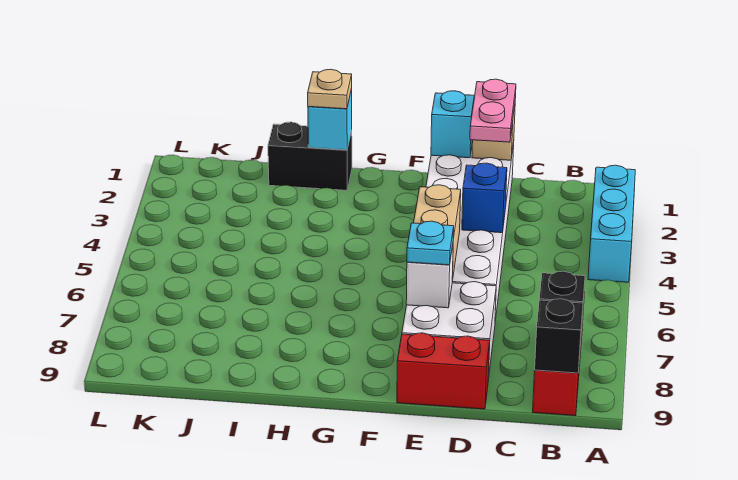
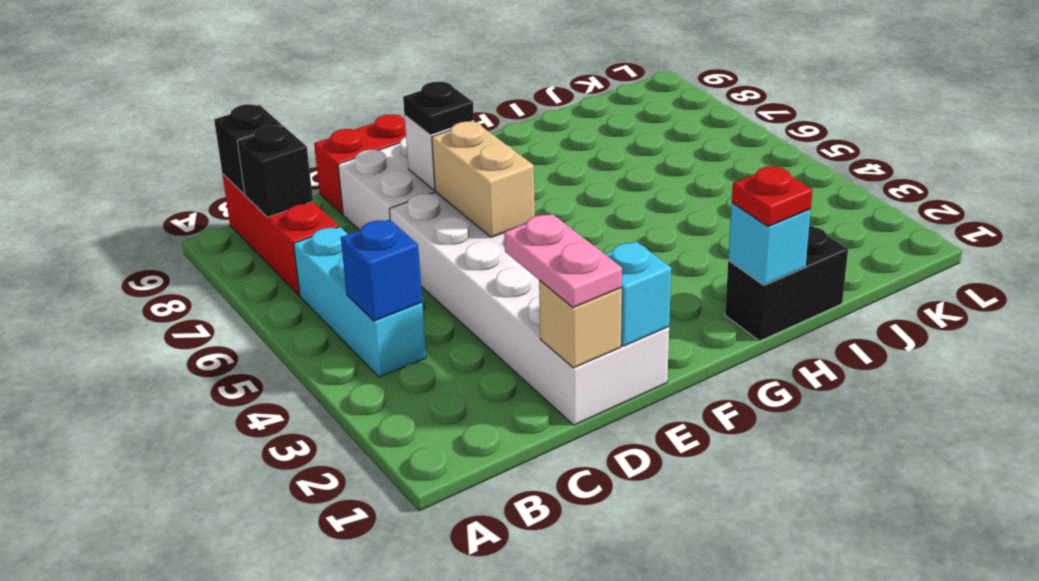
cyan 1x3 brick [588,165,635,282] -> cyan 1x3 brick moved to [294,227,426,377]
blue 1x1 brick [462,163,507,233] -> blue 1x1 brick moved to [341,219,422,321]
cyan 1x1 plate [407,221,454,265] -> black 1x1 plate [403,82,474,135]
tan 1x1 plate [308,69,352,109] -> red 1x1 plate [732,166,812,227]

